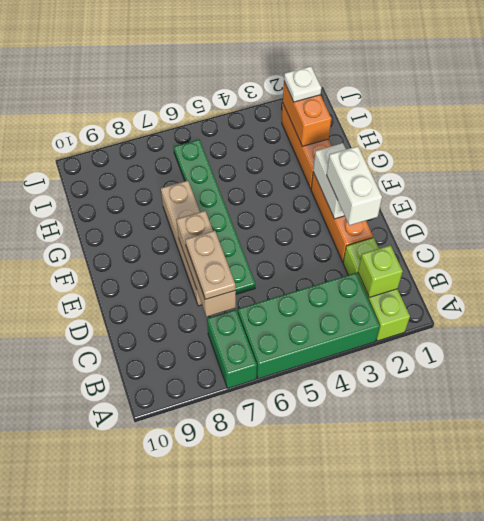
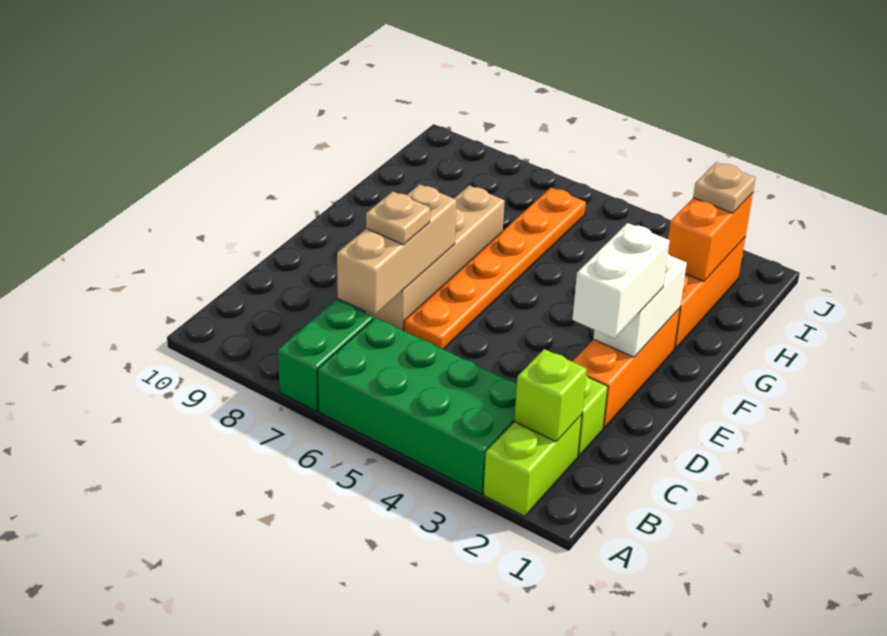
tan 1x2 plate [185,231,236,299] -> tan 1x1 plate [366,191,430,245]
green 1x6 plate [174,139,255,294] -> orange 1x6 plate [404,188,586,349]
white 1x1 plate [284,66,321,102] -> tan 1x1 plate [693,162,756,213]

